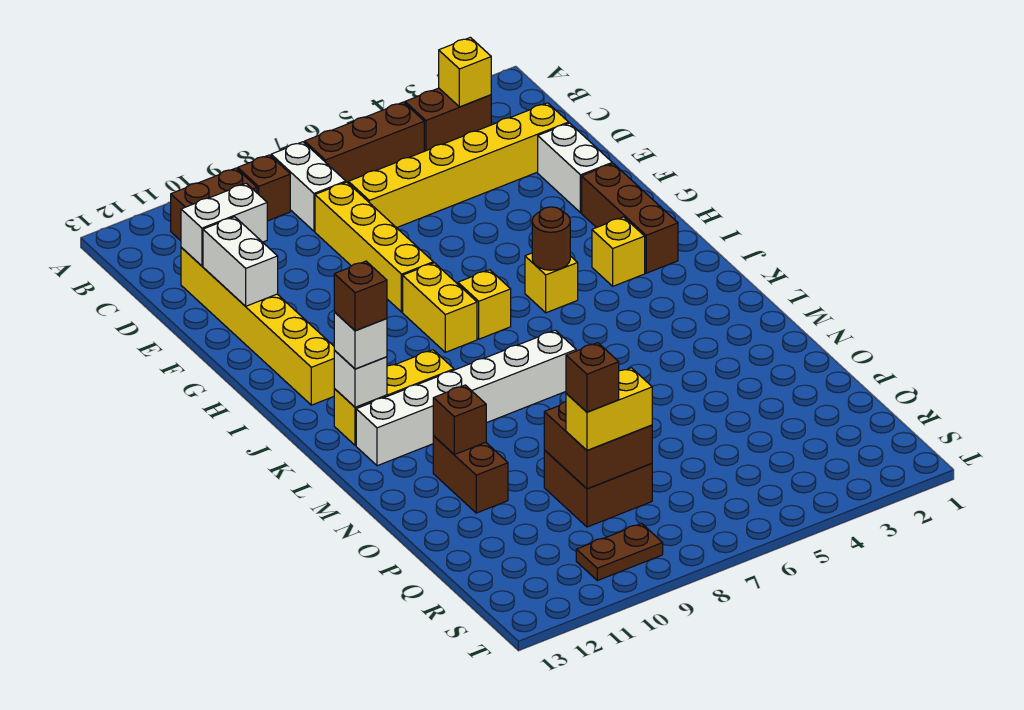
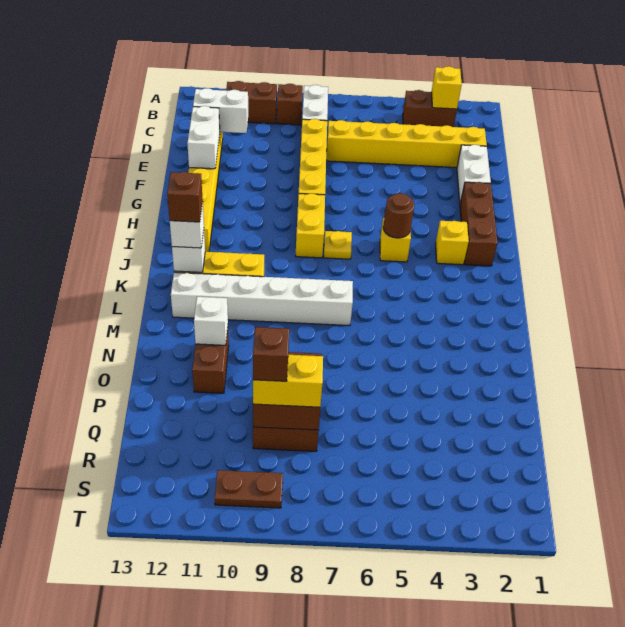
brown 1x3 brick [305,102,424,183] -> none
yellow 1x1 brick [458,270,511,339] -> yellow 1x1 plate [324,231,352,259]
brown 1x1 brick [433,385,486,455] -> white 1x1 brick [194,297,228,345]

